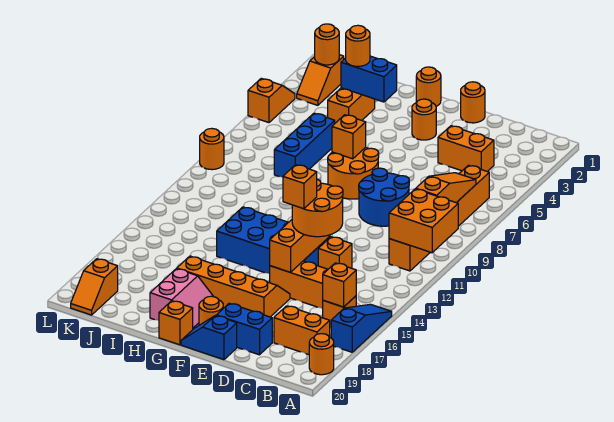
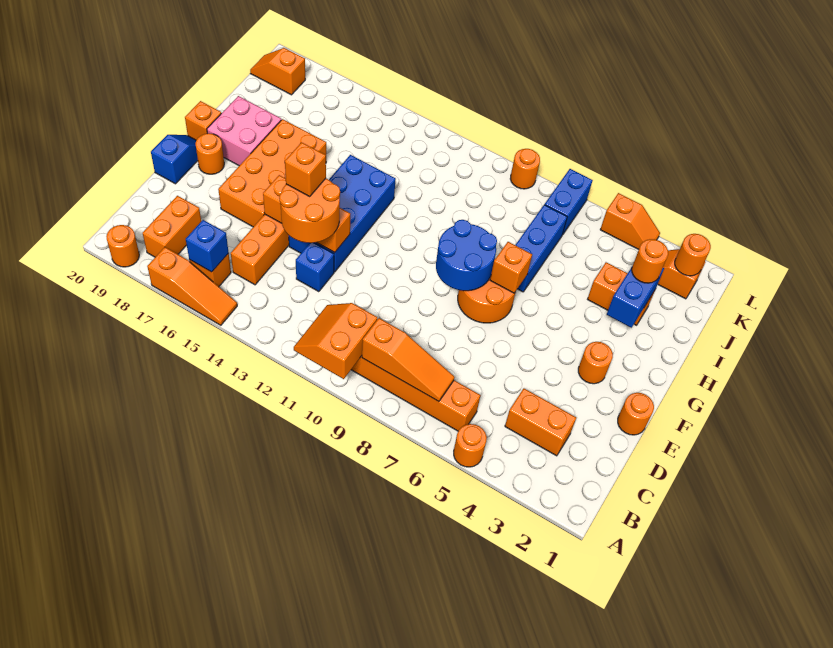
orange 2x2 brick [389,189,458,253] -> orange 2x2 slope [294,303,377,379]
blue 1x3 slope [331,304,392,352] -> orange 1x3 slope [147,247,237,325]
orange 1x1 brick [323,263,356,307] -> blue 1x1 brick [186,220,229,272]
orange 1x2 brick [438,126,494,172] -> orange 1x2 brick turned to [505,389,576,456]
blue 2x2 round brick [359,168,409,226] -> blue 2x2 round brick moved to [436,220,497,291]
orange 1x1 brick [318,237,352,269] -> blue 1x1 brick [296,243,334,292]
blue 1x2 brick [216,303,272,355] -> blue 1x2 brick moved to [545,169,593,234]
orange 2x4 slope [177,256,290,317] -> orange 2x4 brick [218,119,326,227]
orange 1x1 round brick [416,67,441,106] -> orange 1x1 round brick moved to [454,424,487,467]
pink 2x2 slope [150,269,214,329] -> pink 2x2 brick [207,96,281,166]
blue 1x3 brick [274,113,335,177] -> blue 1x3 brick turned to [516,205,567,292]

